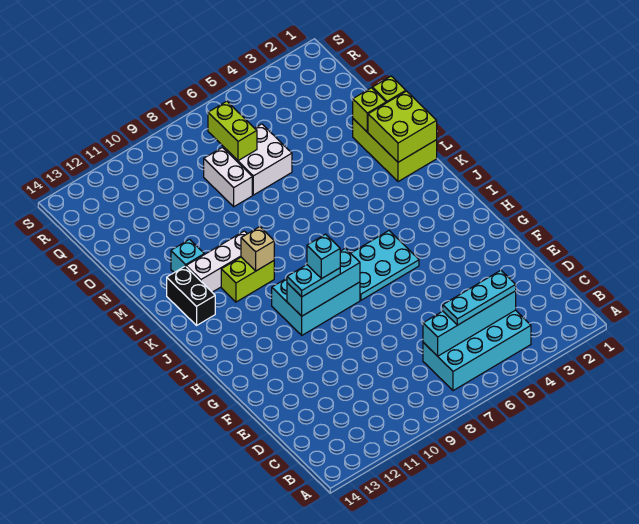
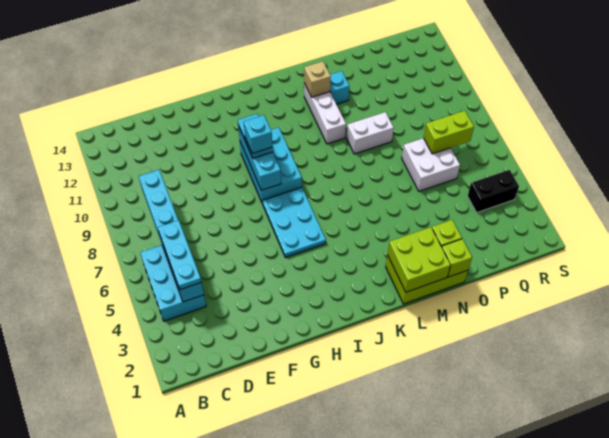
cyan 2x4 brick [423,310,531,391] -> cyan 2x3 brick [140,245,206,321]
cyan 1x4 brick [423,291,516,356] -> cyan 1x6 brick [139,170,204,302]
lime 1x2 brick [221,257,274,302] -> none
tan 1x1 brick [241,227,274,271] -> tan 1x1 brick moved to [304,61,331,97]
black 1x2 brick [167,266,215,325] -> black 1x2 brick moved to [468,170,519,212]
white 1x2 brick [204,147,252,207] -> white 1x2 brick moved to [347,112,394,154]

